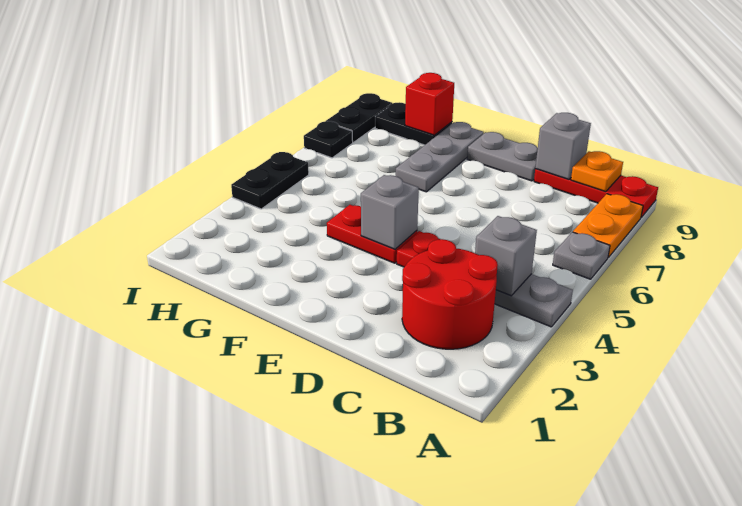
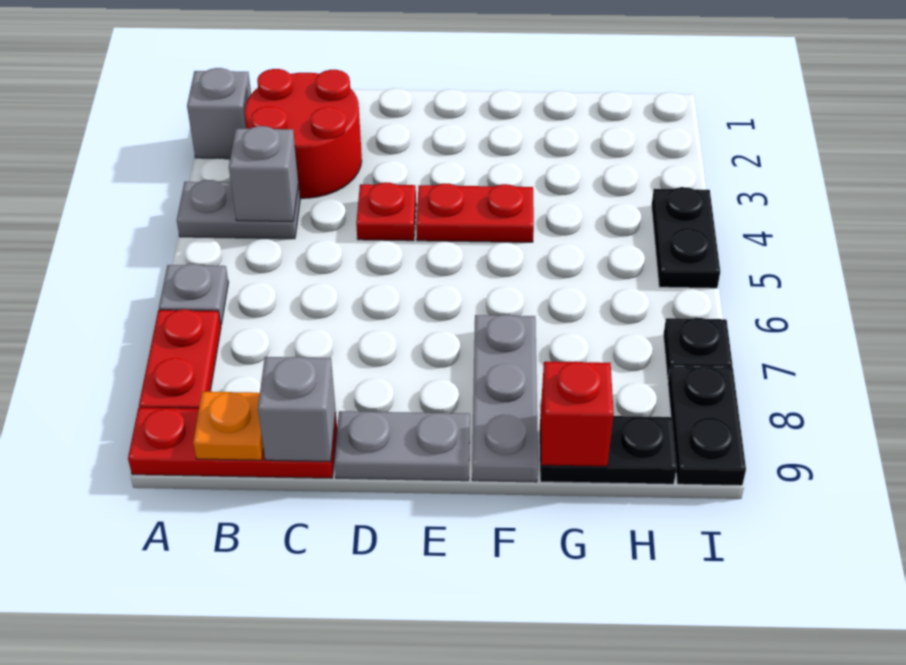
orange 1x2 plate [573,194,643,258] -> red 1x2 plate [139,310,221,409]
grey 1x1 brick [361,175,419,249] -> grey 1x1 brick moved to [187,68,251,159]

